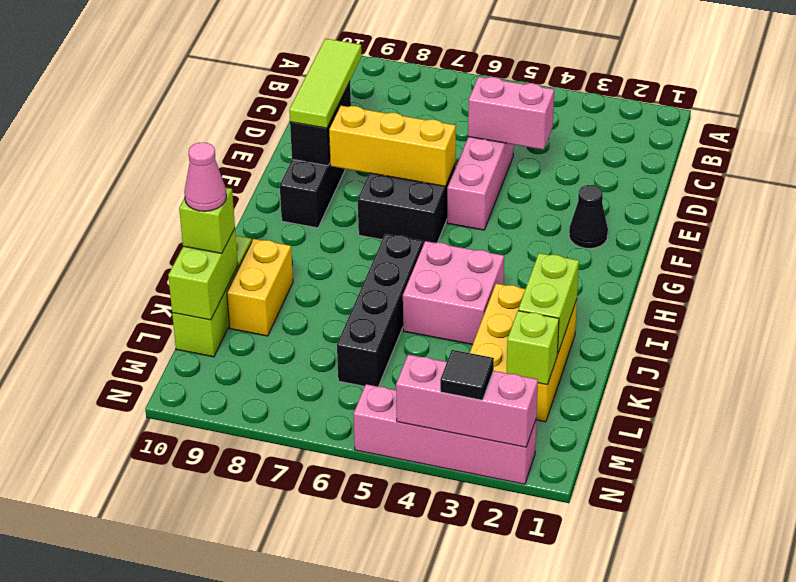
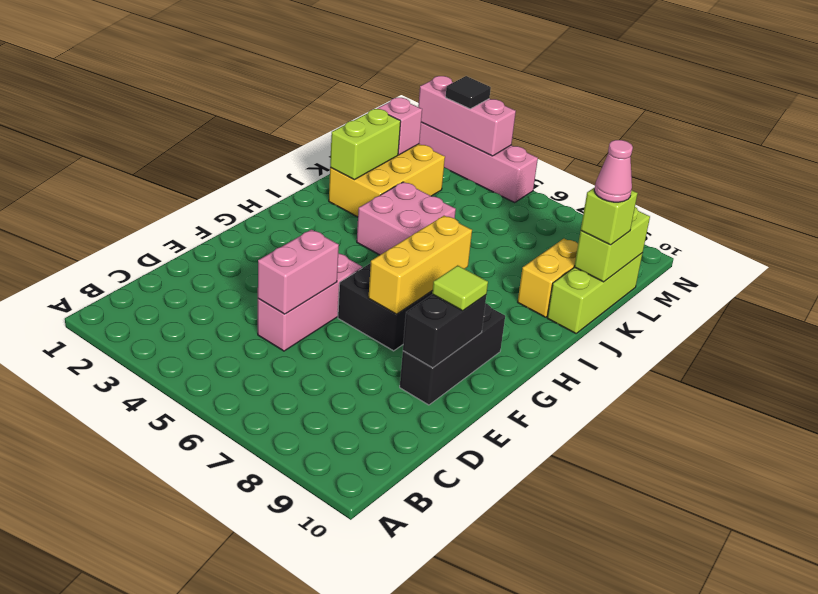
pink 1x2 brick [468,77,554,150] -> pink 1x2 brick turned to [258,230,339,314]
lime 1x3 tile [289,39,362,128] -> lime 1x1 tile [432,265,488,311]
black 1x1 cone [569,185,608,249] -> none
yellow 1x3 brick [329,105,456,186] -> yellow 1x3 brick turned to [369,216,472,314]
black 1x4 brick [337,234,423,387] -> none
lime 1x1 brick [507,311,559,385] -> pink 1x1 brick [377,98,422,155]

